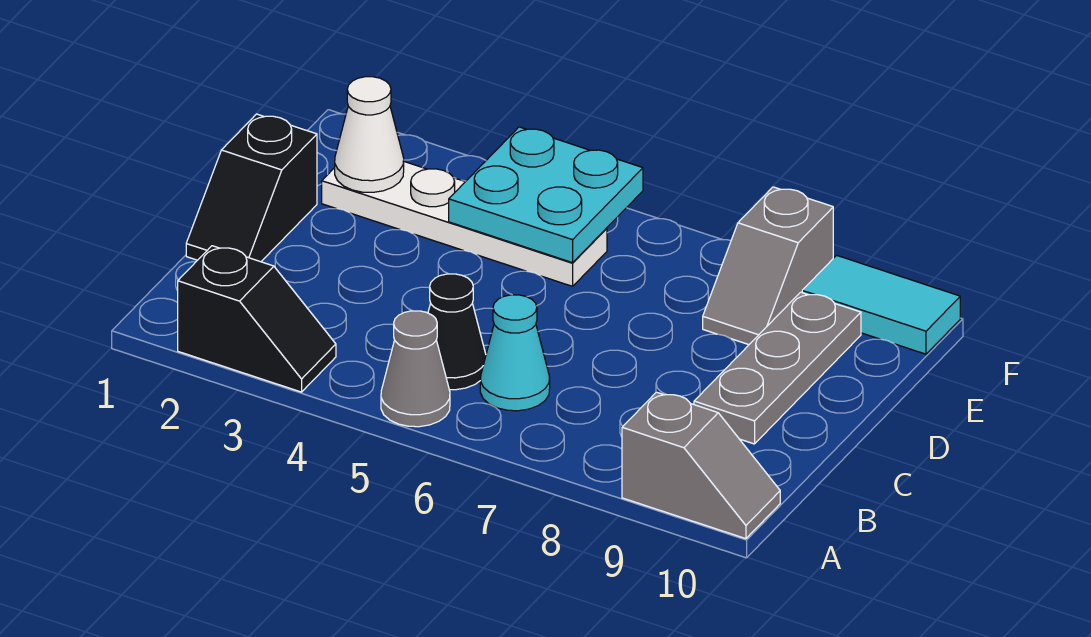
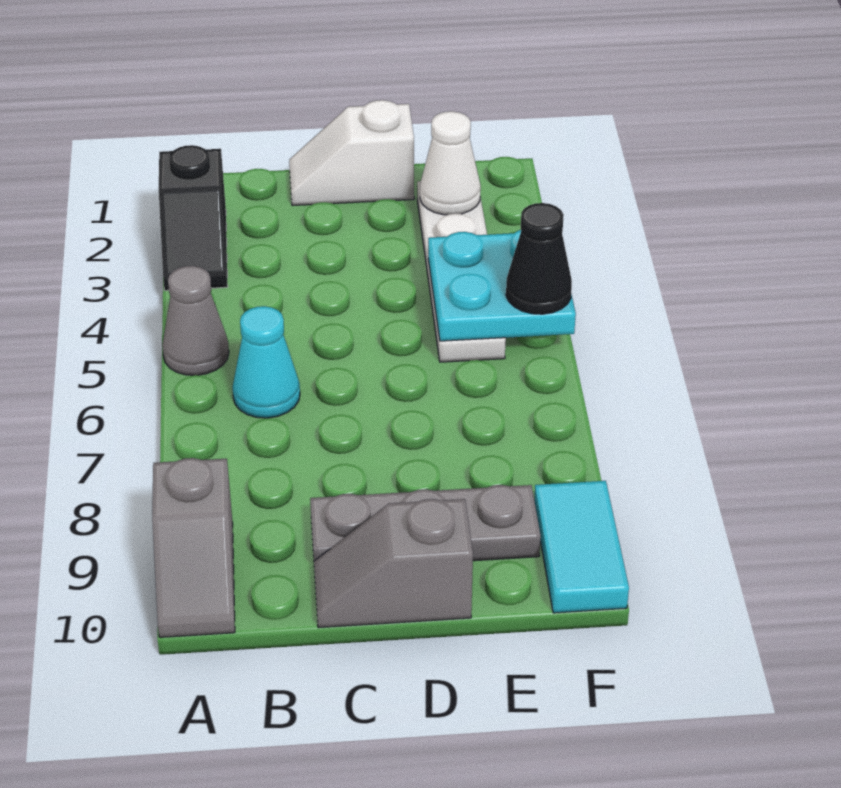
black 1x1 cone [428,274,486,390] -> black 1x1 cone moved to [506,203,572,314]
black 1x2 slope [186,114,317,262] -> white 1x2 slope [289,100,414,206]
grey 1x2 slope [703,187,833,345] -> grey 1x2 slope moved to [314,499,473,628]

